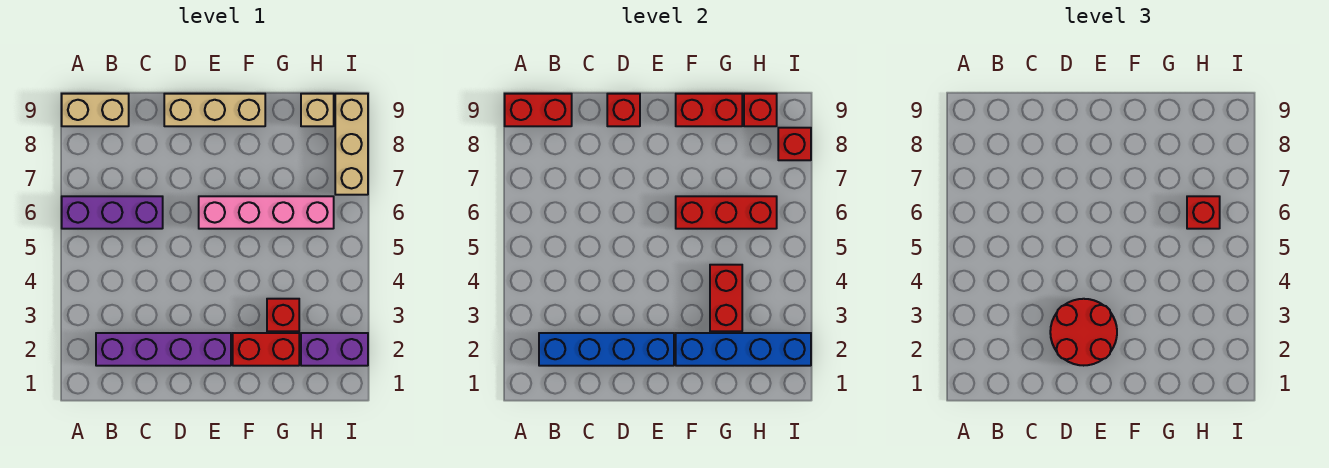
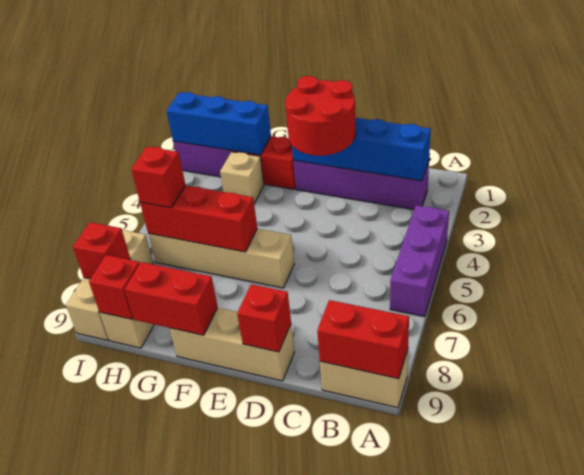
purple 1x3 brick [62,196,163,229] -> purple 1x3 brick turned to [390,205,449,317]
pink 1x4 brick [199,196,334,229] -> tan 1x4 brick [148,229,294,288]
blue 1x4 brick [676,333,811,366] -> blue 1x3 brick [167,92,271,155]
red 1x1 brick [267,299,299,331] -> tan 1x1 brick [220,152,264,204]
red 1x2 brick [710,265,742,331] -> none

